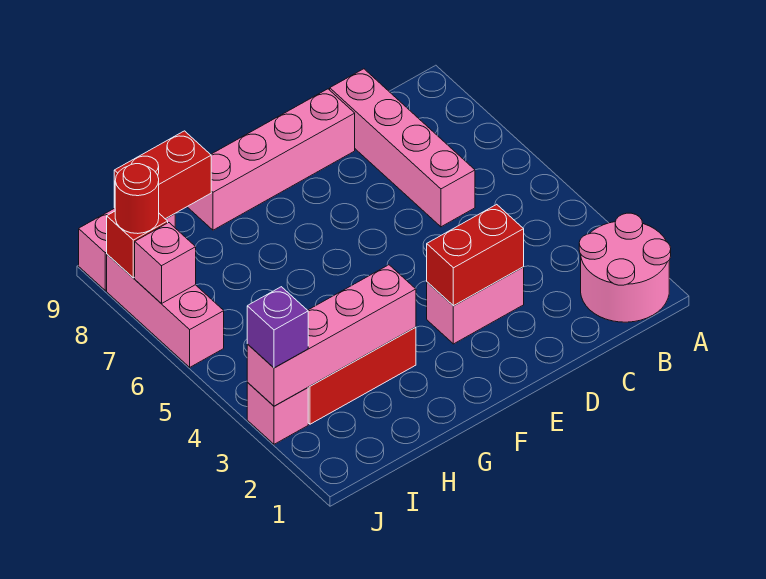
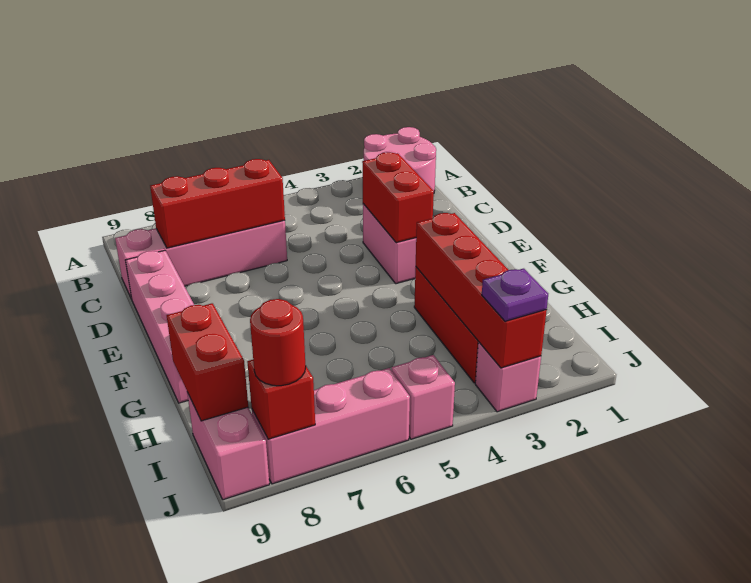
none -> red 1x3 brick [150,159,285,248]
pink 1x4 brick [247,265,416,406] -> red 1x4 brick [416,213,547,368]
purple 1x1 brick [247,287,308,368] -> purple 1x1 plate [482,269,548,321]
pink 1x1 brick [135,223,196,304] -> pink 1x1 brick moved to [392,355,455,439]

